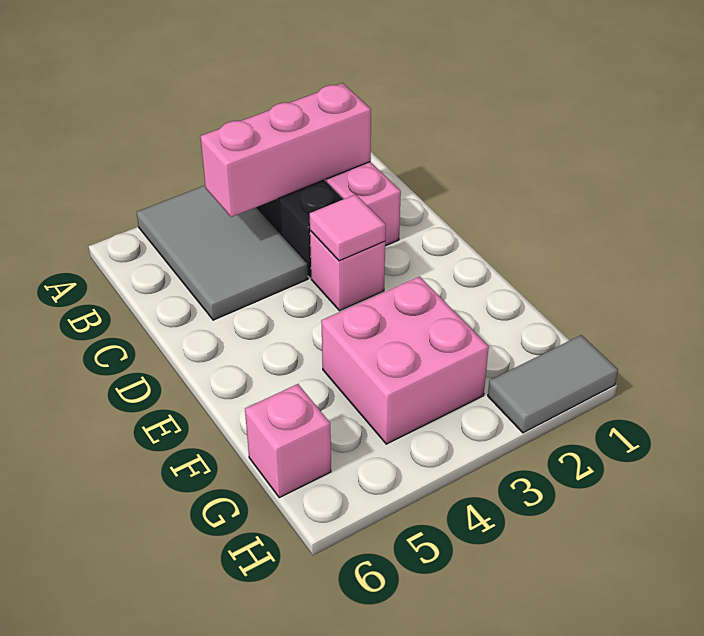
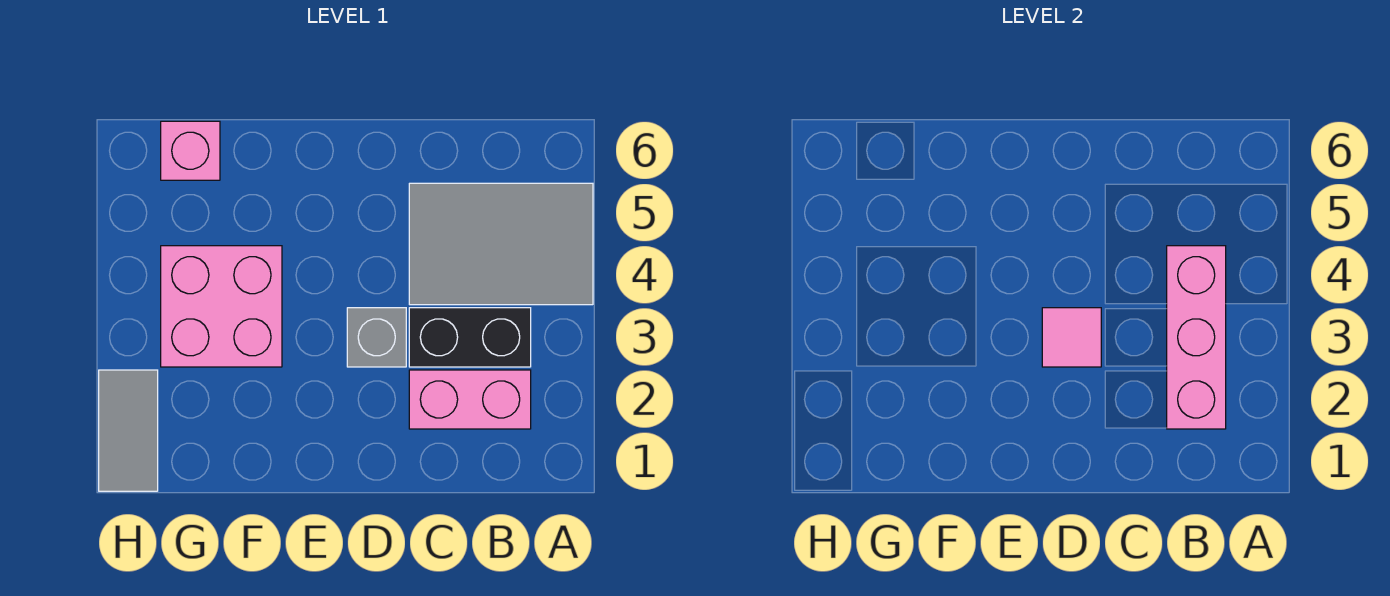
pink 1x1 brick [310,231,385,311] -> grey 1x1 brick [347,308,406,367]

